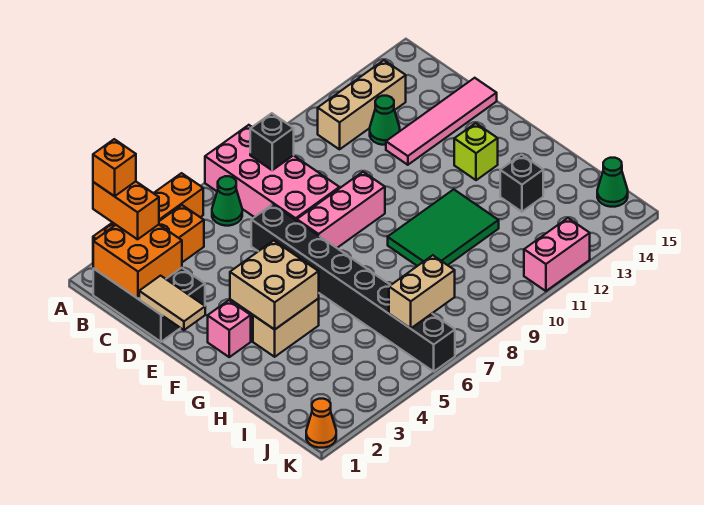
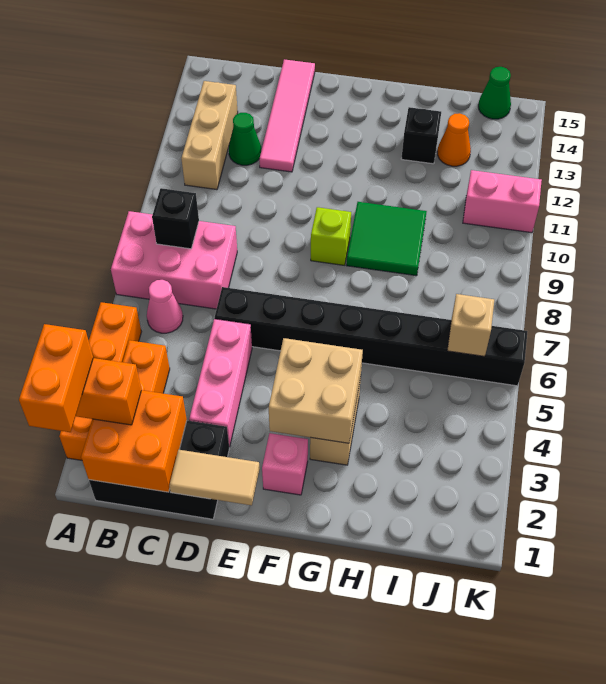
orange 1x1 brick [93,139,136,196] -> orange 1x2 brick [19,324,93,432]
pink 2x4 brick [205,125,339,220] -> pink 2x3 brick [111,211,237,309]
green 1x1 cone [212,176,242,226] -> pink 1x1 cone [147,280,183,333]
pink 1x3 brick [297,172,385,248] -> pink 1x3 brick moved to [189,319,252,447]
lime 1x1 brick [454,123,498,180] -> lime 1x1 brick moved to [311,207,351,265]
green 2x3 tile [388,189,499,266] -> green 2x2 tile [347,202,427,276]
tan 1x2 brick [389,255,455,328] -> tan 1x1 brick [447,294,494,356]
orange 1x1 cone [306,399,336,448] -> orange 1x1 cone moved to [437,113,471,166]
pink 1x2 brick [524,218,590,291] -> pink 1x2 brick turned to [463,170,542,233]

